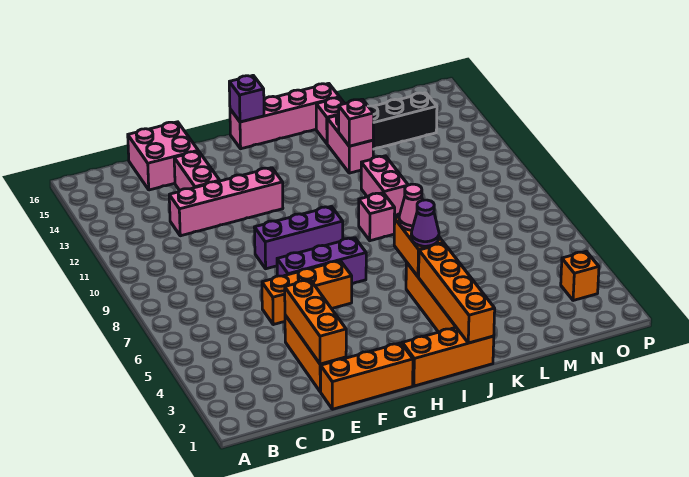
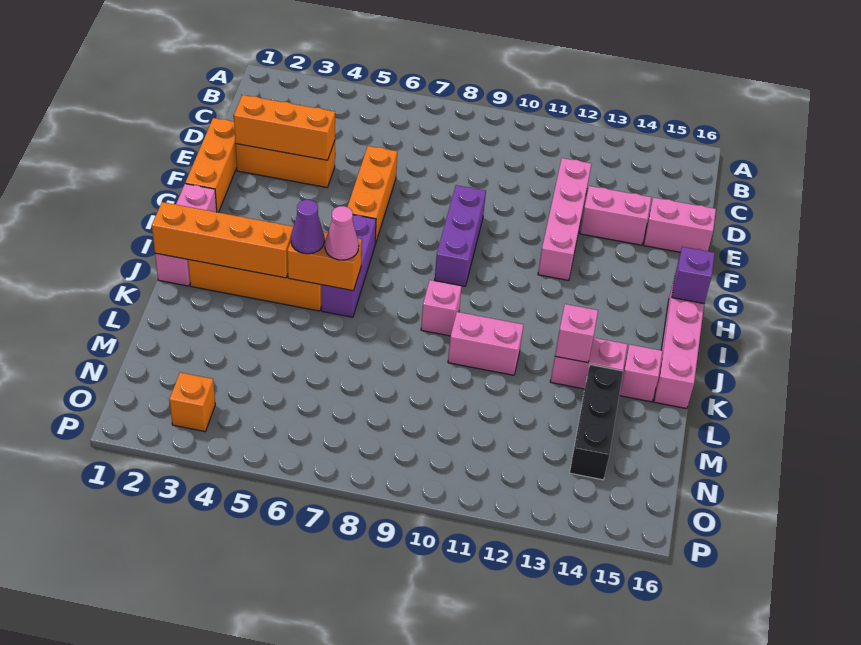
pink 2x2 brick [128,122,198,190] -> pink 1x2 brick [644,197,716,252]
purple 1x3 brick [277,238,366,284] -> purple 1x3 brick moved to [322,215,376,317]
orange 1x3 brick [402,327,494,386] -> pink 1x3 brick [155,184,217,286]

